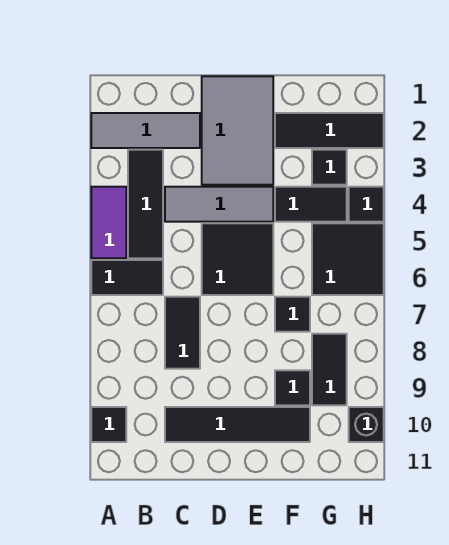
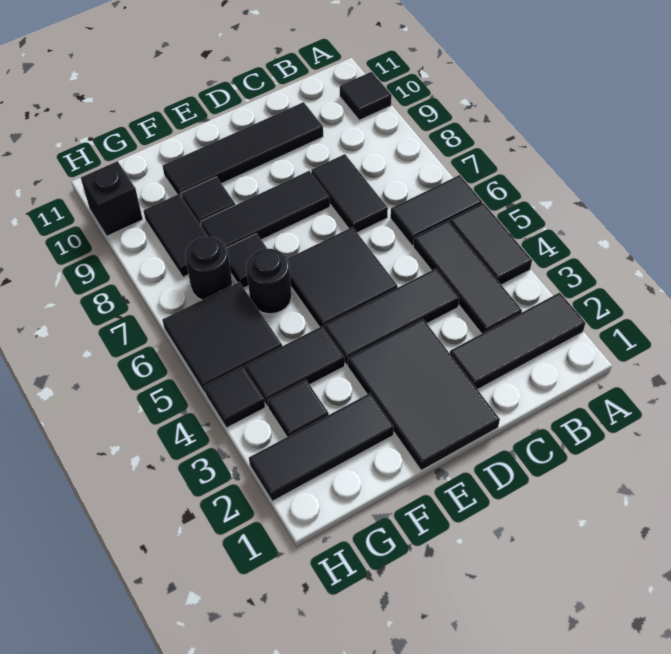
grey 1x3 tile [91,113,200,148] -> black 1x3 tile [450,292,585,390]
purple 1x2 tile [91,187,126,258] -> black 1x2 tile [450,203,532,285]
grey 1x3 tile [165,187,273,222] -> black 1x3 tile [324,269,459,365]
grey 2x3 tile [202,76,273,185] -> black 2x3 tile [348,319,500,470]
none -> black 1x3 tile [201,171,330,247]
none -> black 1x1 round brick [246,249,292,314]
none -> black 1x1 round brick [185,237,232,300]

